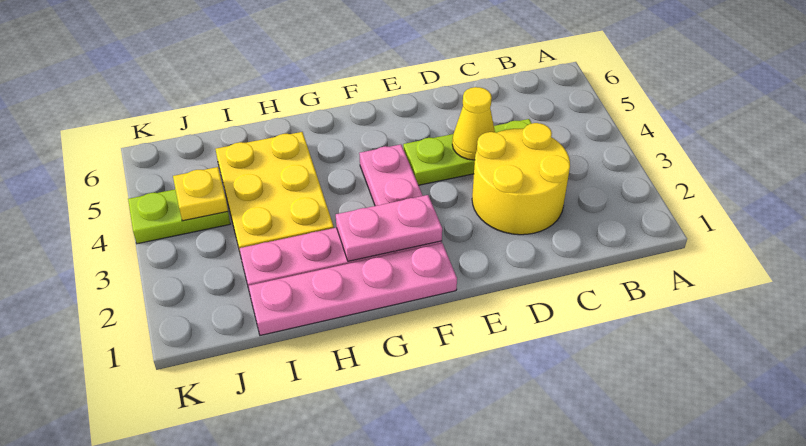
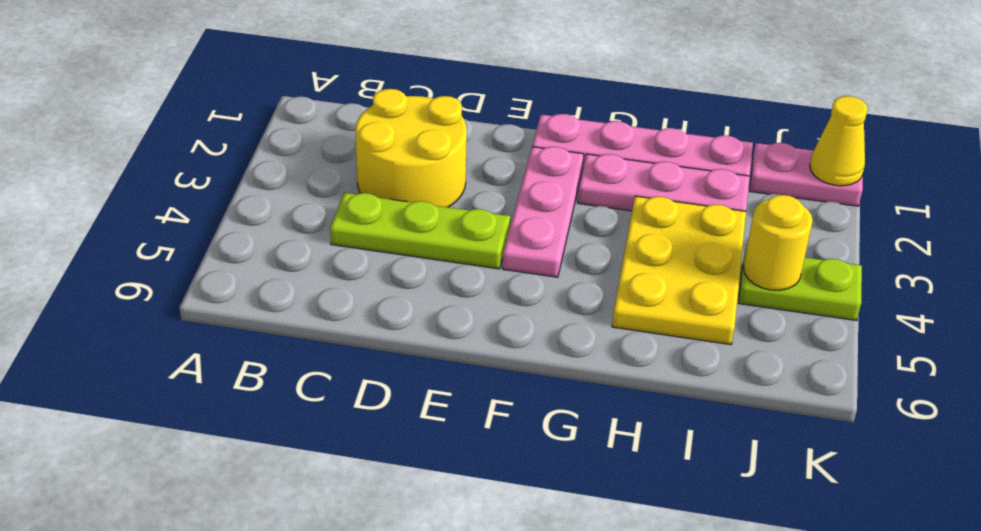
yellow 1x1 cone [452,87,495,160] -> yellow 1x1 cone moved to [810,96,868,186]
pink 1x2 plate [336,195,442,261] -> pink 1x2 plate moved to [750,143,863,206]
yellow 1x1 plate [173,167,228,221] -> yellow 1x1 round brick [744,195,813,290]

